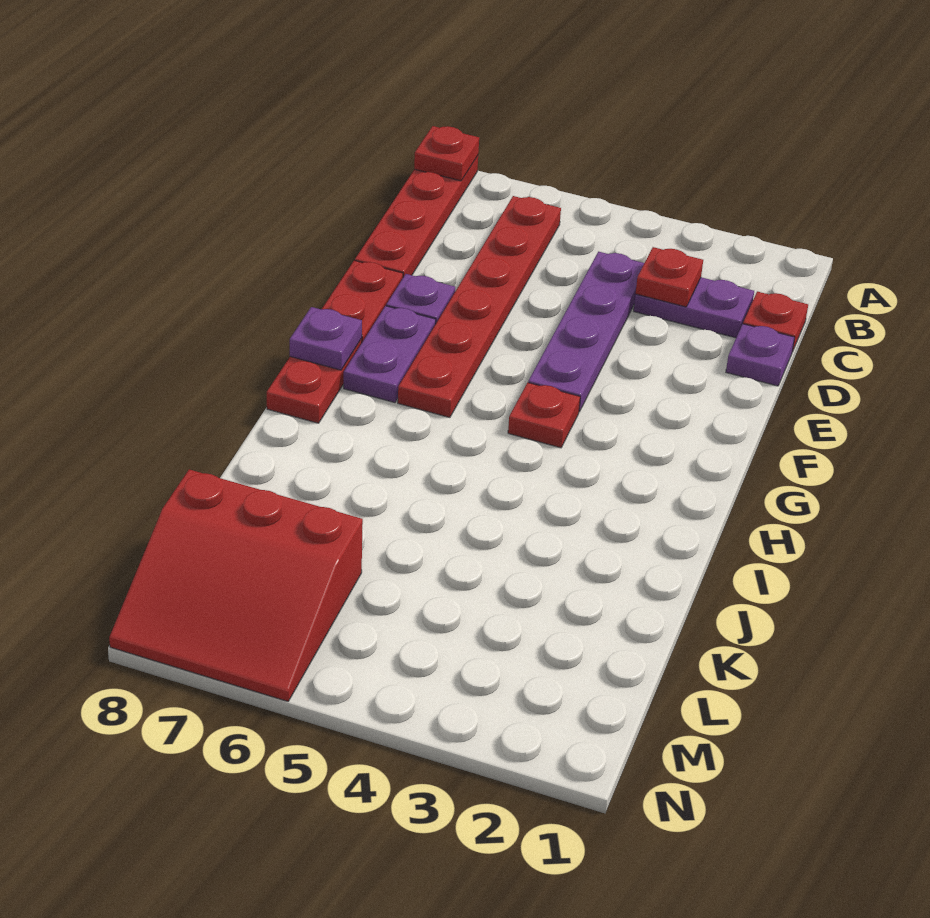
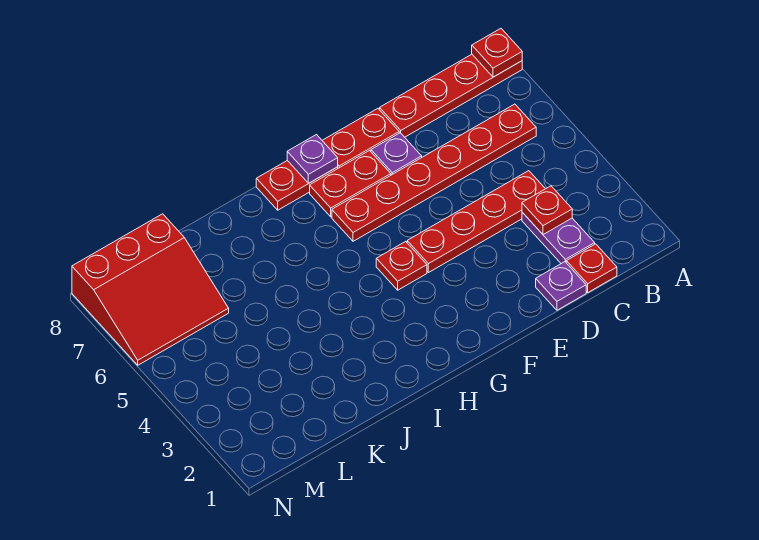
purple 1x4 plate [528,252,644,412] -> red 1x4 plate [407,171,545,273]
purple 1x2 plate [344,306,436,403] -> red 1x2 plate [310,151,391,217]
red 3x3 slope [109,469,363,701] -> red 3x3 slope turned to [72,214,229,365]

